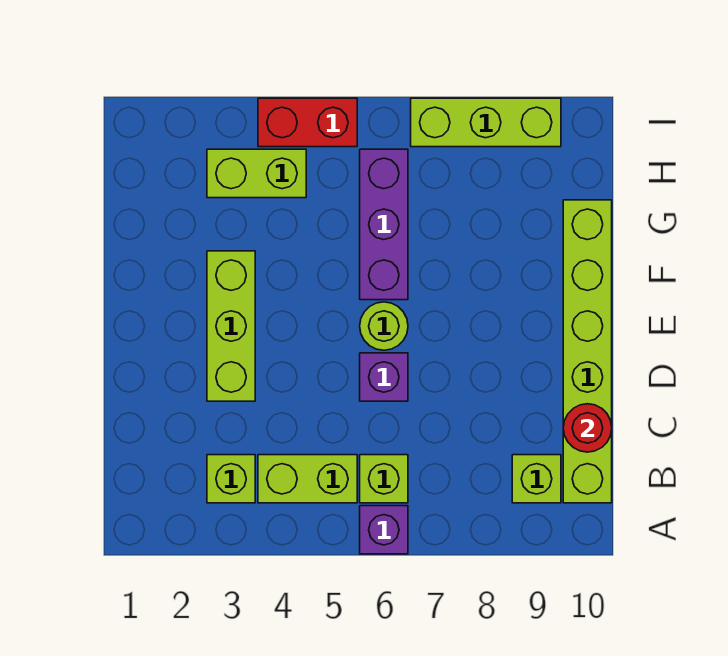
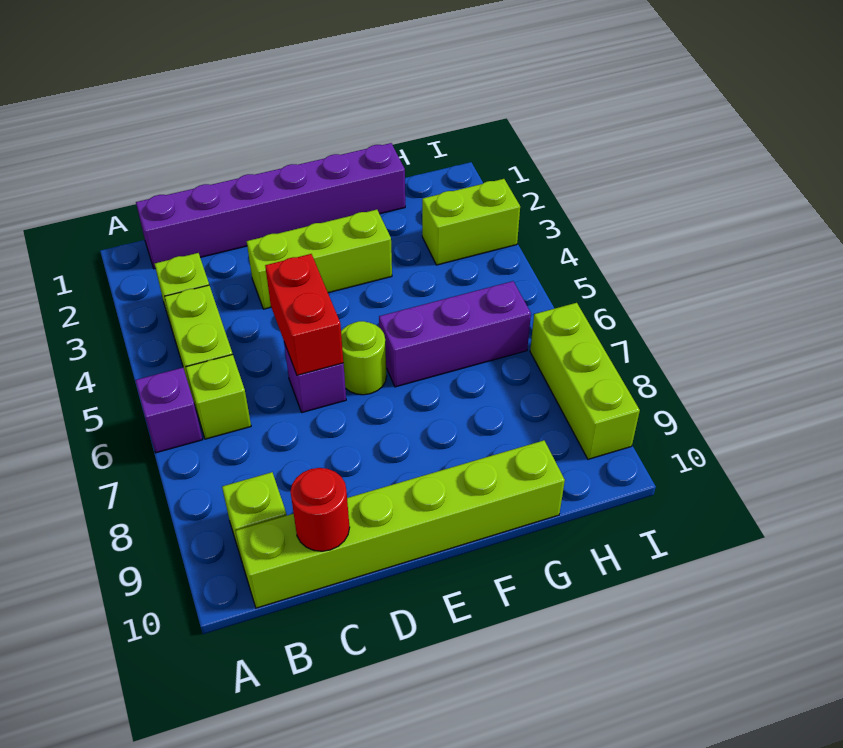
none -> purple 1x6 brick [136,143,405,269]
lime 1x2 brick [207,149,306,198] -> lime 1x2 brick turned to [422,179,520,265]
red 1x2 brick [258,98,357,147] -> red 1x2 brick moved to [265,254,343,375]

